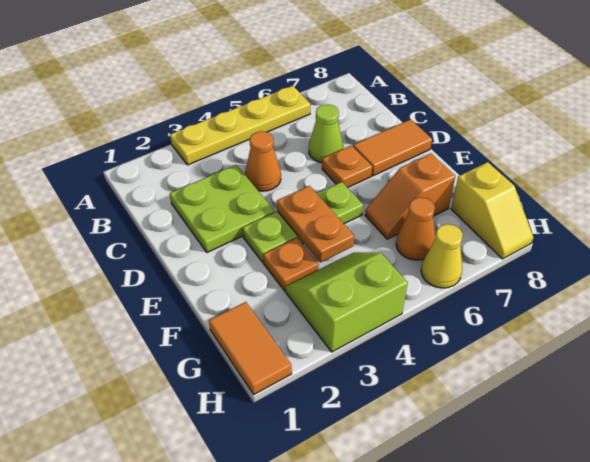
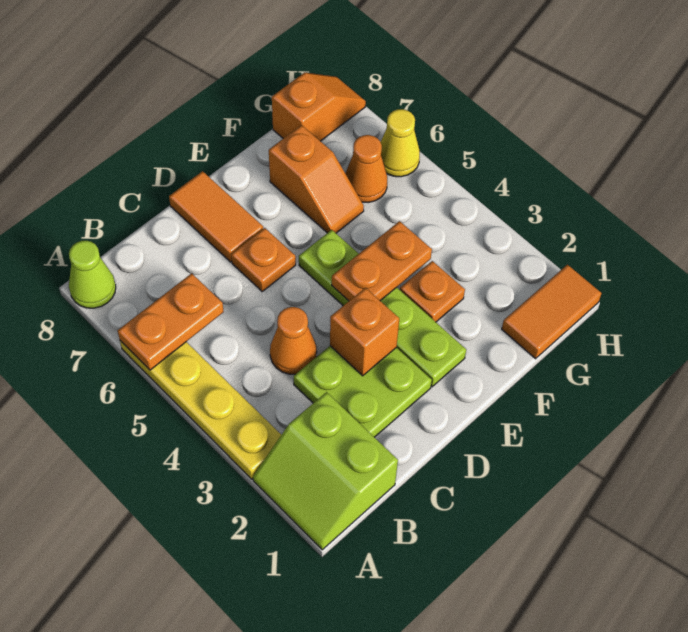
none -> orange 1x2 plate [117,273,224,370]
lime 1x1 cone [309,104,343,162] -> lime 1x1 cone moved to [69,241,116,308]
none -> orange 1x1 brick [330,288,399,376]
lime 1x3 plate [243,182,363,262] -> lime 1x4 plate [299,230,466,387]
lime 2x2 slope [285,252,408,352] -> lime 2x2 slope moved to [253,392,398,550]
yellow 1x2 slope [451,162,533,259] -> orange 1x2 slope [272,73,366,141]

